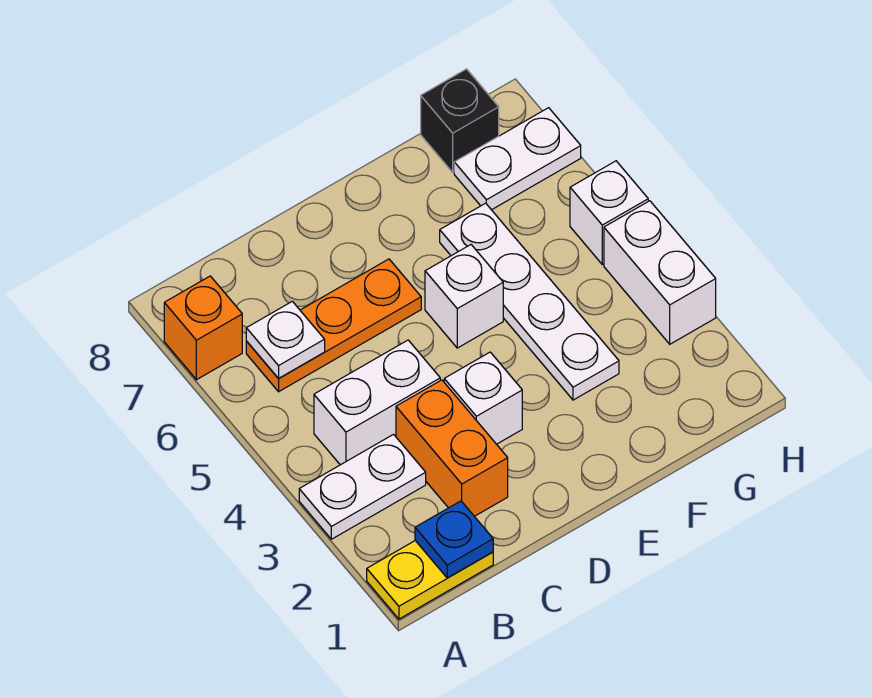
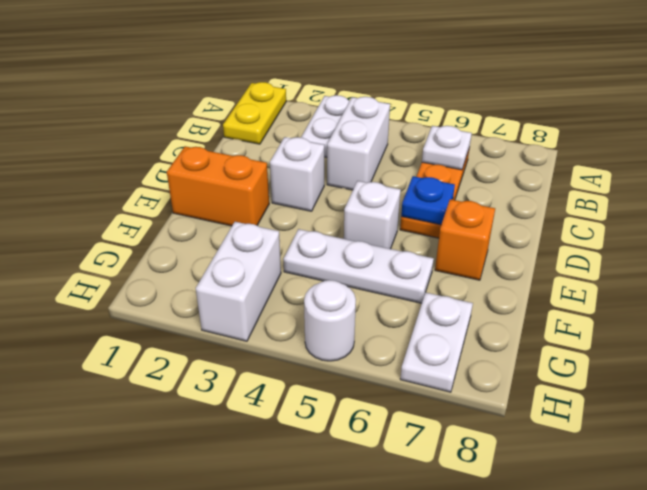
orange 1x1 brick [164,276,242,380] -> orange 1x1 brick moved to [435,199,495,280]
blue 1x1 plate [415,501,493,578] -> blue 1x1 plate moved to [401,176,455,225]
orange 1x2 brick [396,380,508,516] -> orange 1x2 brick moved to [167,146,269,226]
white 1x4 plate [440,203,619,400] -> white 1x3 plate [283,229,434,303]
black 1x1 brick [421,69,499,172] -> none
white 1x2 brick [604,201,716,344] -> white 1x2 brick turned to [196,222,281,341]
white 1x1 brick [570,161,648,264] -> white 1x1 round brick [304,280,356,361]

